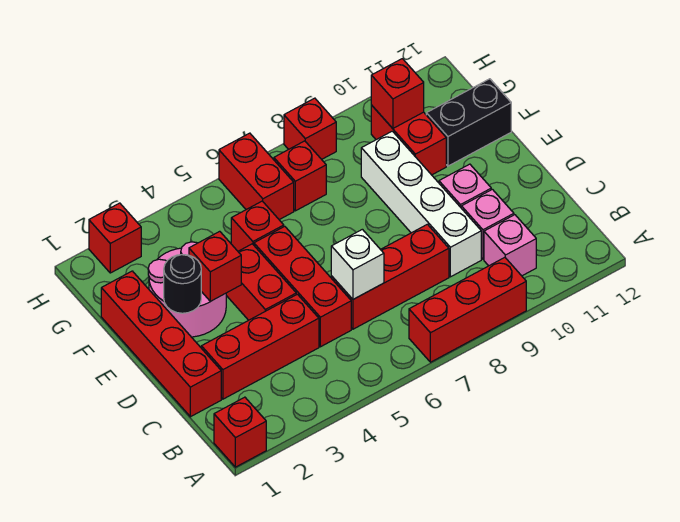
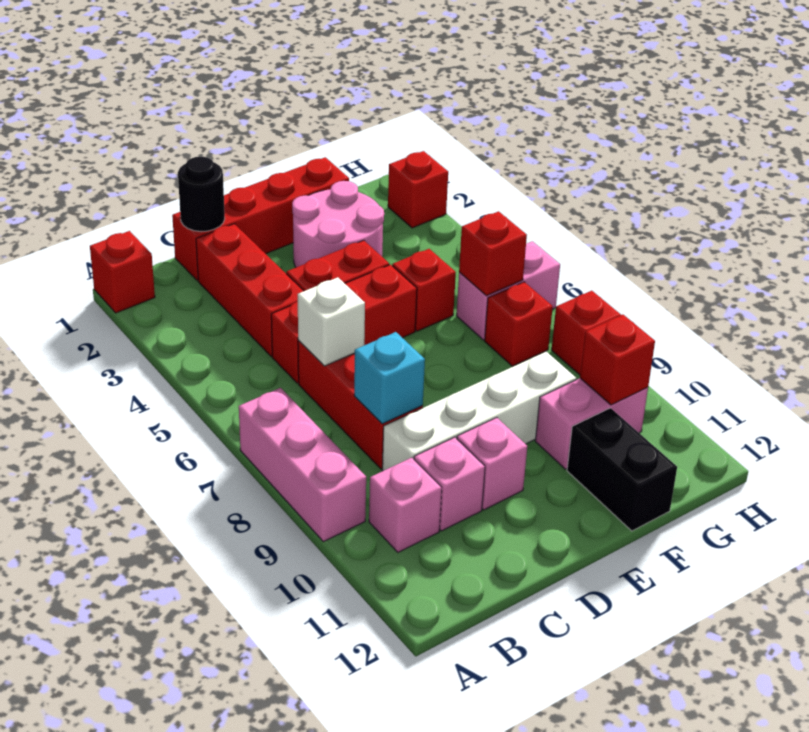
red 1x3 brick [409,257,526,362] -> pink 1x3 brick [239,388,366,542]
none -> cyan 1x1 brick [354,332,425,424]
black 1x1 round brick [164,255,201,313] -> black 1x1 round brick moved to [178,157,225,232]
red 1x1 brick [189,231,241,301] -> red 1x1 brick moved to [459,211,527,296]
red 1x2 brick [371,105,446,175] -> pink 1x2 brick [535,378,648,469]
red 1x2 brick [219,133,294,220] -> pink 1x2 brick [456,241,560,340]

